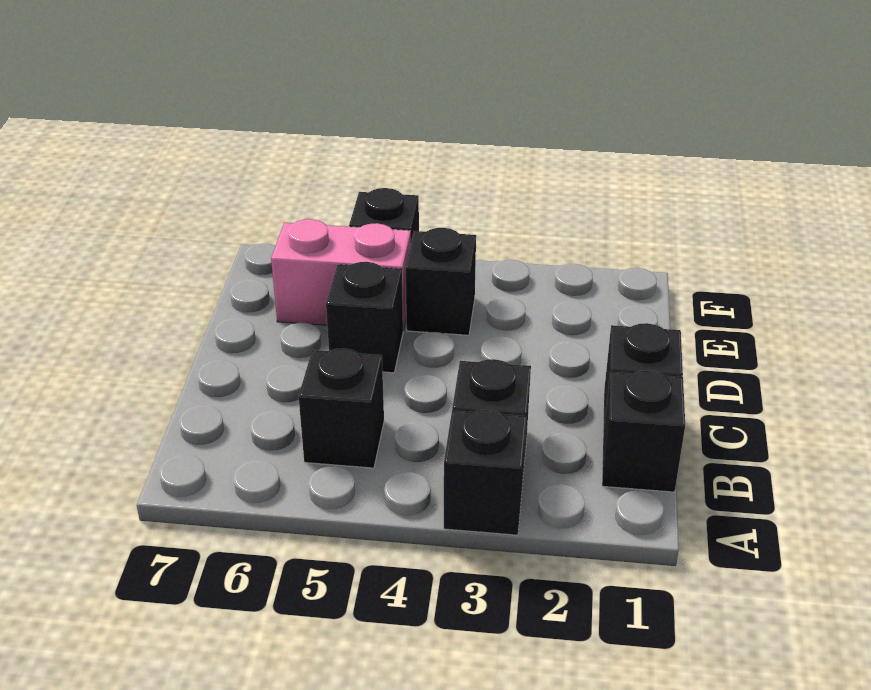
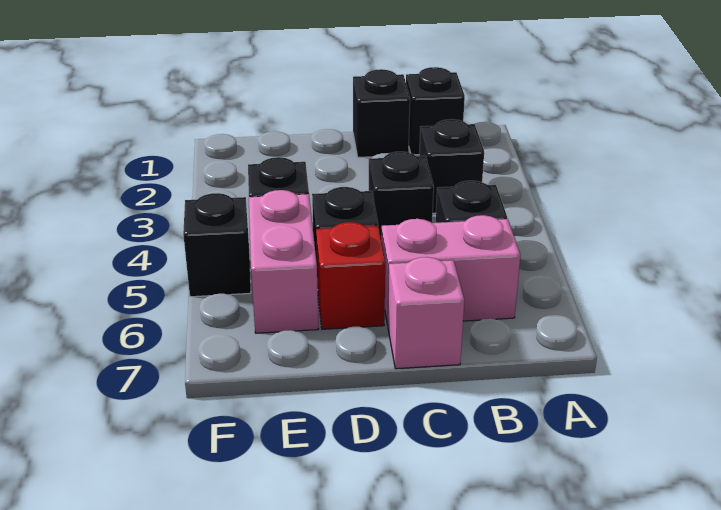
black 1x1 brick [444,410,526,535] -> black 1x1 brick moved to [369,152,434,236]
none -> pink 1x2 brick [381,215,521,325]
none -> pink 1x1 brick [388,257,464,369]
none -> red 1x1 brick [316,222,385,329]

